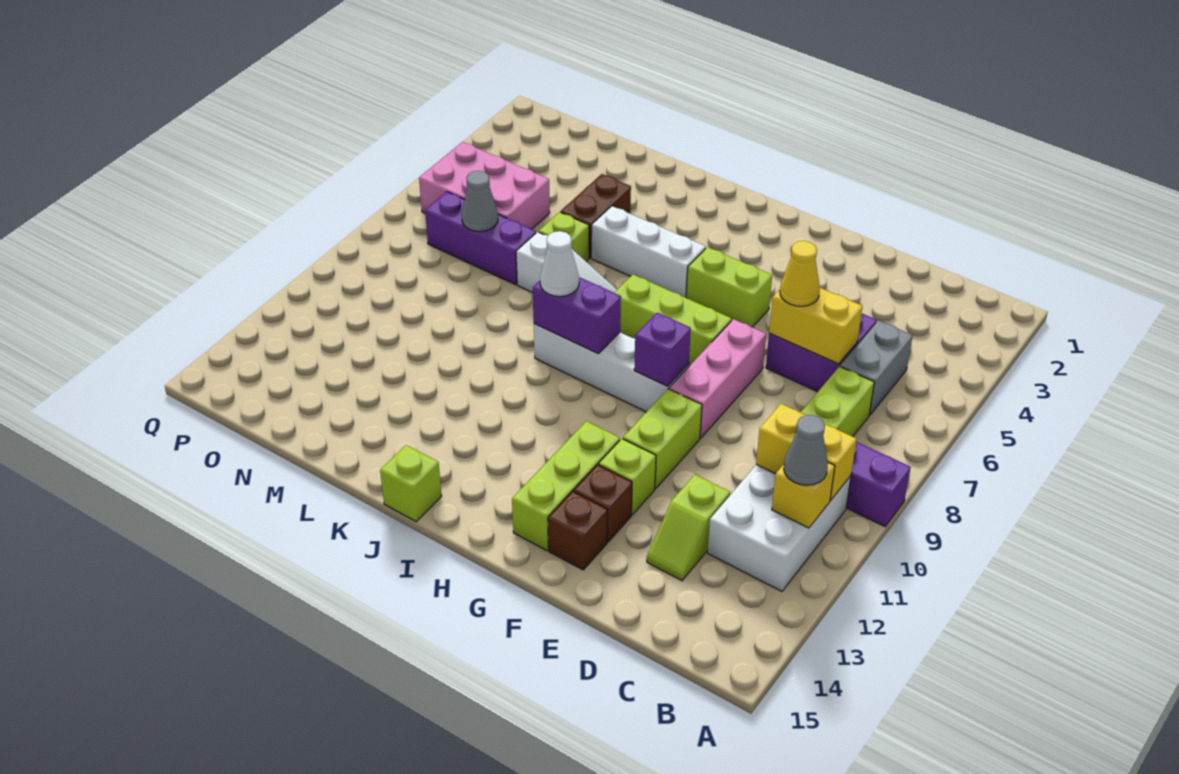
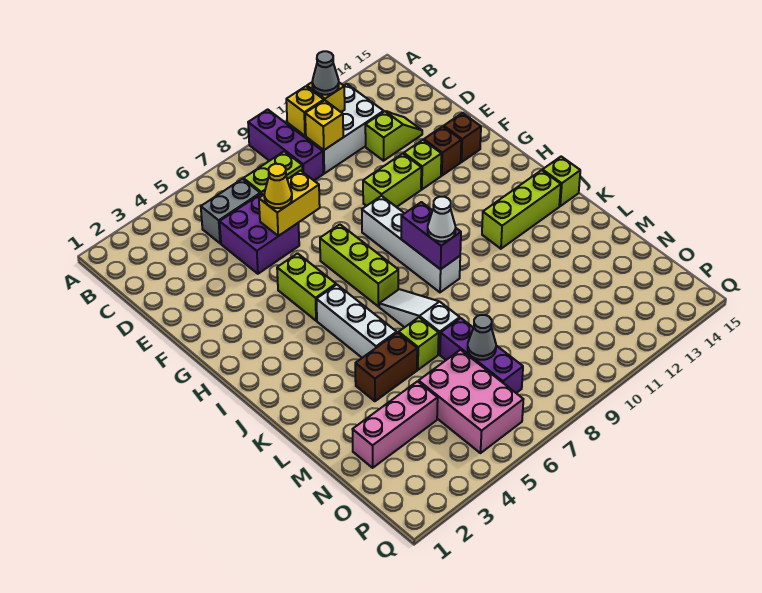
yellow 1x2 brick [769,288,863,364] -> yellow 1x2 brick turned to [259,171,320,236]
pink 1x3 brick [669,319,766,438] -> pink 1x3 brick moved to [352,381,438,468]
purple 1x1 brick [634,313,691,386] -> none
lime 1x3 brick [512,421,620,551] -> lime 1x3 brick moved to [482,170,561,249]

